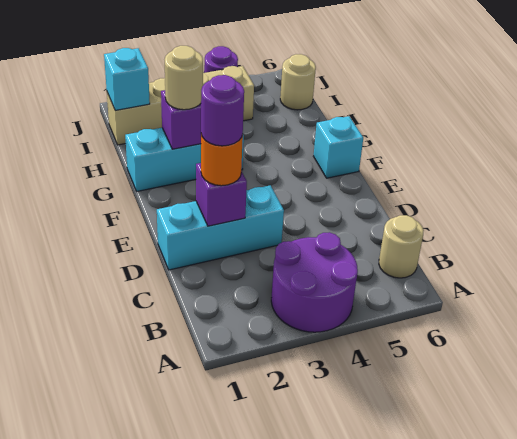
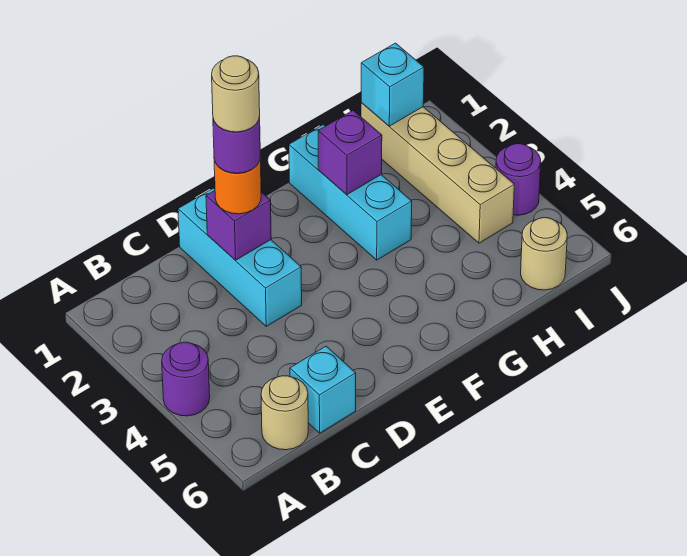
purple 2x2 round brick [271,232,358,332] -> purple 1x1 round brick [162,342,210,416]
cyan 1x1 brick [313,116,363,178] -> cyan 1x1 brick moved to [290,346,356,433]
tan 1x1 round brick [165,46,203,110] -> tan 1x1 round brick moved to [212,56,260,132]

